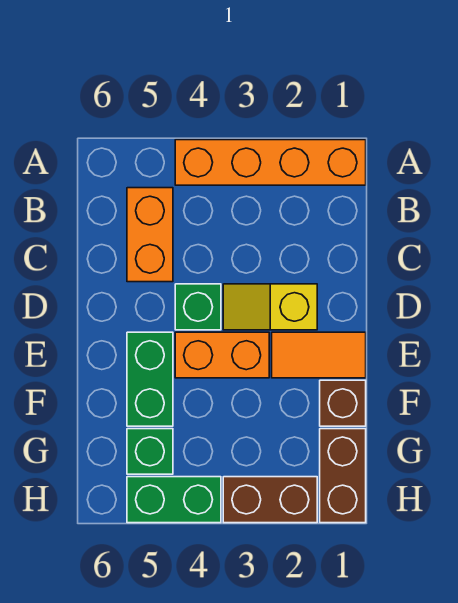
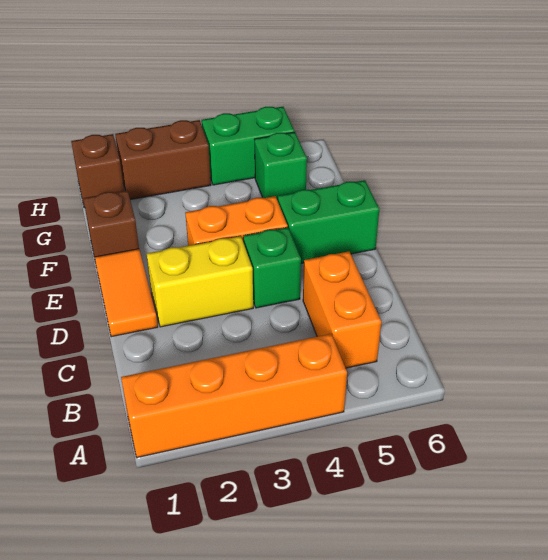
yellow 1x2 slope [223,284,317,330] -> yellow 1x2 brick [147,236,253,327]
orange 1x2 tile [272,332,366,378] -> orange 1x2 tile turned to [95,249,158,337]
green 1x2 brick [127,332,173,426] -> green 1x2 brick turned to [278,180,379,264]
brown 1x2 brick [320,429,366,523] -> brown 1x1 brick [71,134,124,208]

